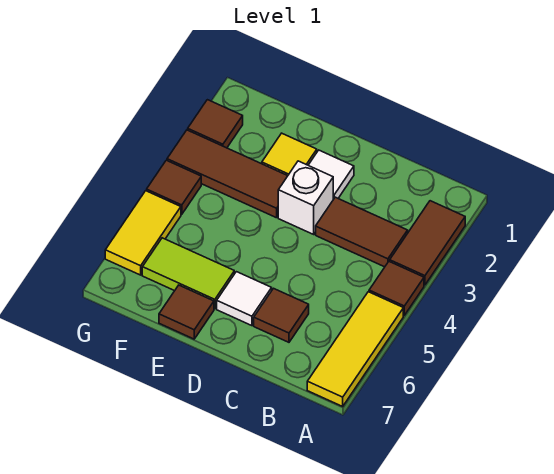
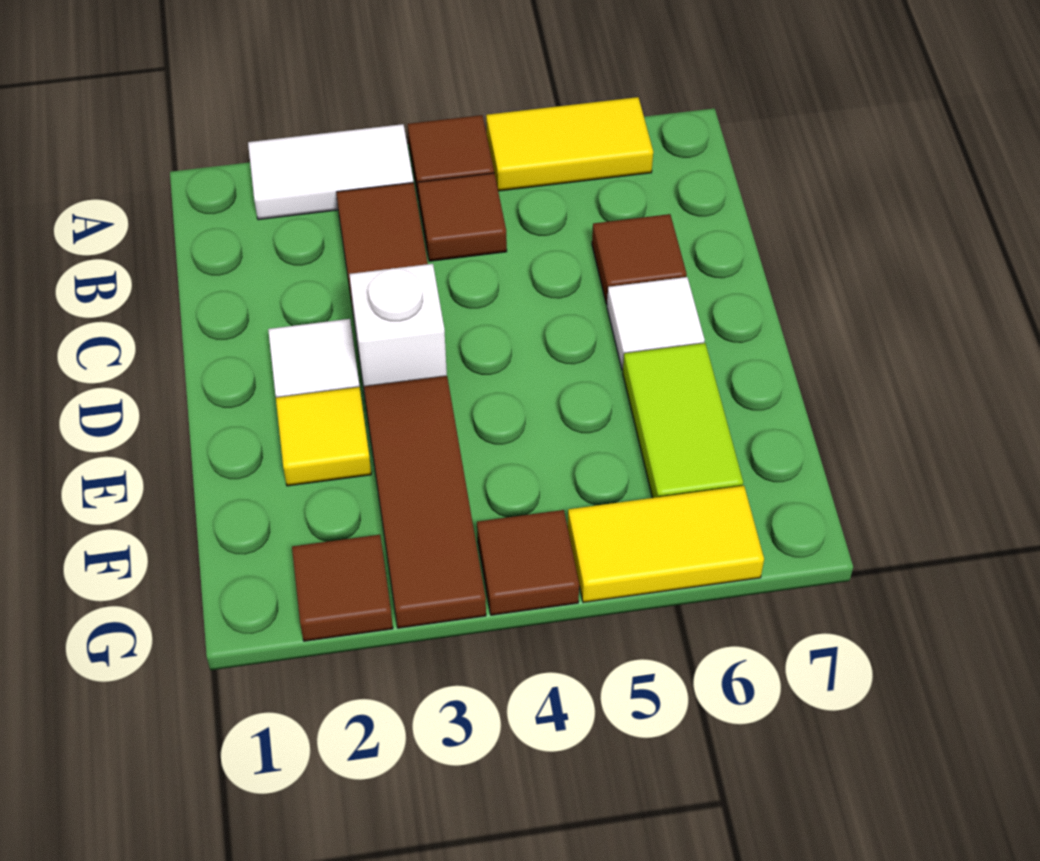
brown 1x2 tile [390,201,465,285] -> white 1x2 tile [248,124,413,220]
yellow 1x3 tile [307,292,403,406] -> yellow 1x2 tile [486,97,653,191]
brown 1x1 tile [159,285,214,339] -> brown 1x1 tile moved to [418,173,507,261]

